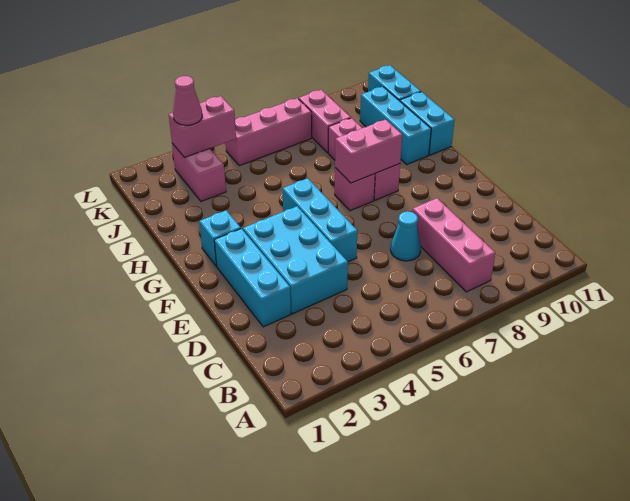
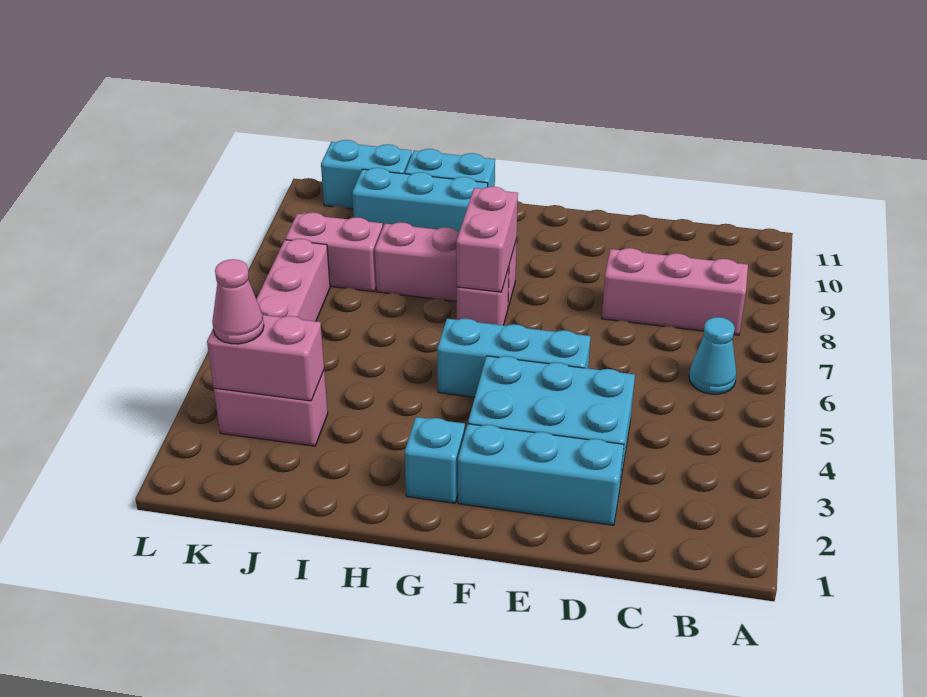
cyan 1x1 cone [391,211,421,261] -> cyan 1x1 cone moved to [689,317,737,394]
pink 1x2 brick [169,96,236,158] -> pink 1x2 brick turned to [207,315,324,401]

